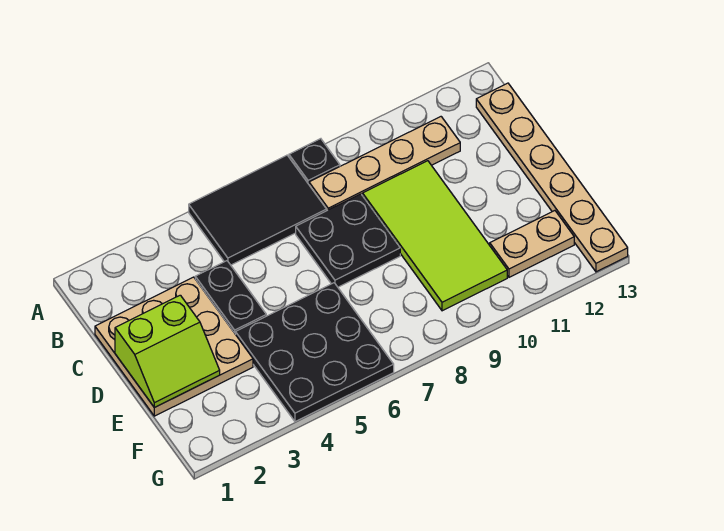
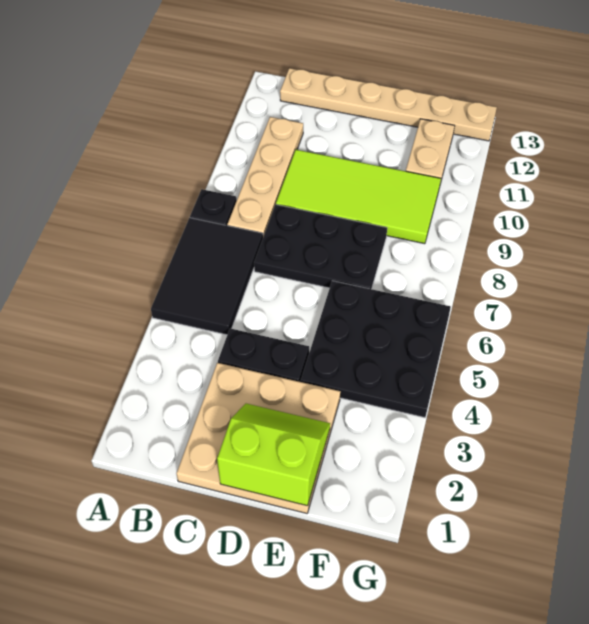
black 2x2 plate [296,194,400,287] -> black 2x3 plate [254,205,387,289]
lime 2x2 slope [115,295,220,408] -> lime 2x2 slope turned to [217,404,330,506]

